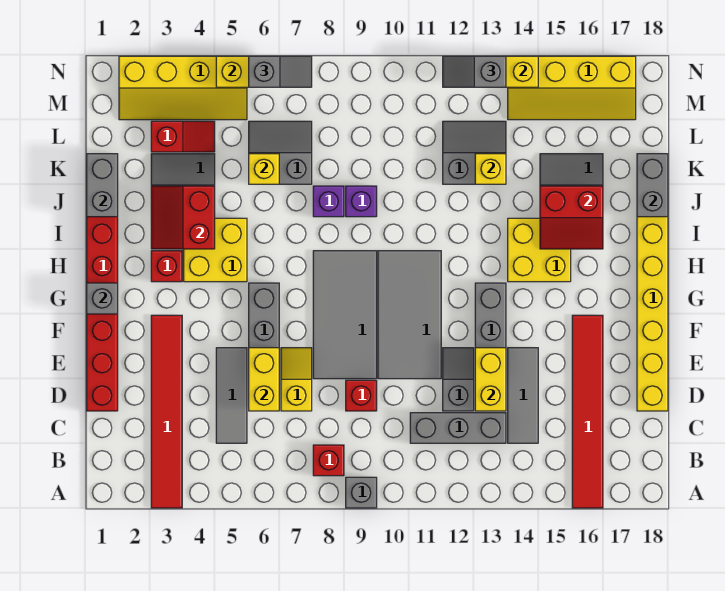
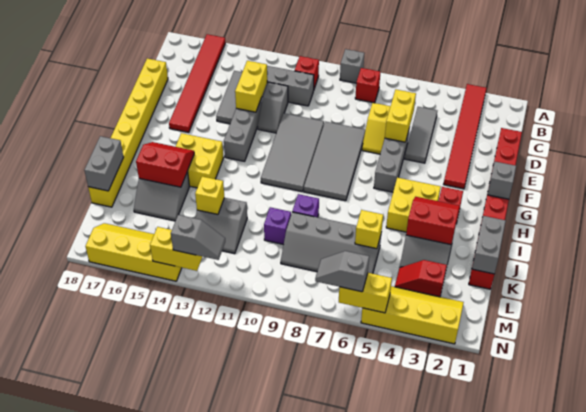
red 1x1 brick [346,380,377,411] -> red 1x1 brick moved to [295,56,319,89]
red 2x2 slope [151,186,215,249] -> red 2x2 slope turned to [406,197,460,245]
purple 1x1 brick [313,186,344,217] -> purple 1x1 brick moved to [264,207,291,245]
grey 2x2 slope [249,121,312,184] -> grey 2x4 slope [281,212,382,274]

